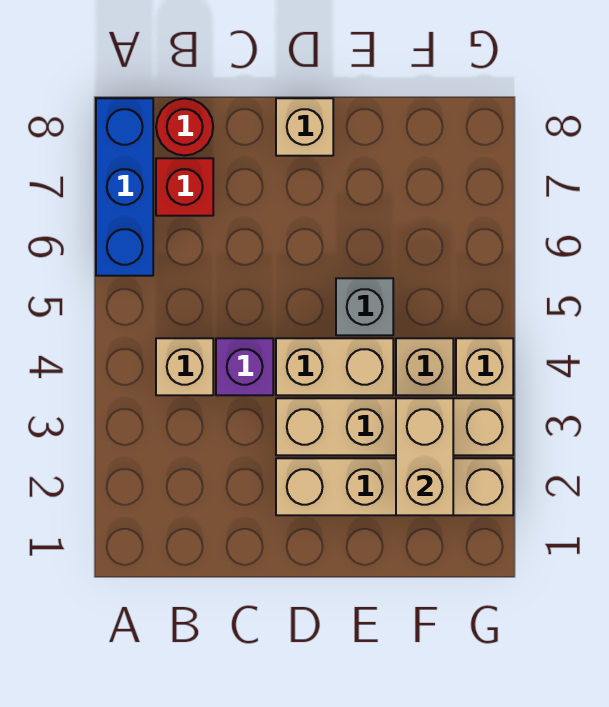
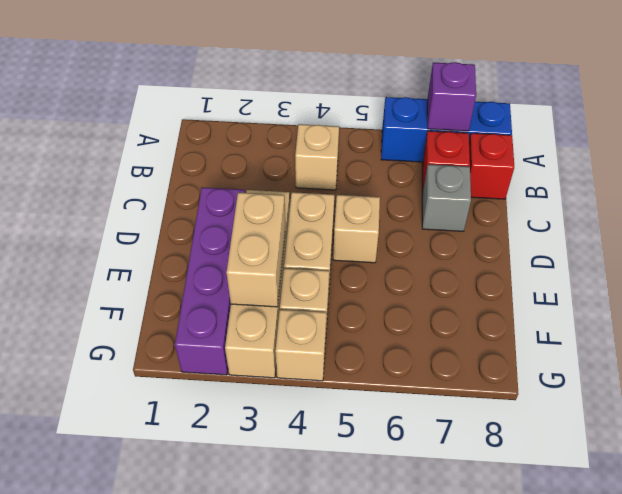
red 1x1 round brick [156,98,213,156] -> red 1x1 brick [469,133,514,199]
purple 1x1 brick [216,338,273,395] -> purple 1x1 brick moved to [427,62,476,131]
tan 1x4 brick [276,458,513,515] -> purple 1x4 brick [175,187,245,375]
tan 1x1 brick [276,98,333,156] -> tan 1x1 brick moved to [333,195,380,263]
grey 1x1 brick [336,278,393,335] -> grey 1x1 brick moved to [422,164,471,231]
tan 1x2 brick [396,398,453,515] -> tan 1x2 brick turned to [226,192,285,307]

